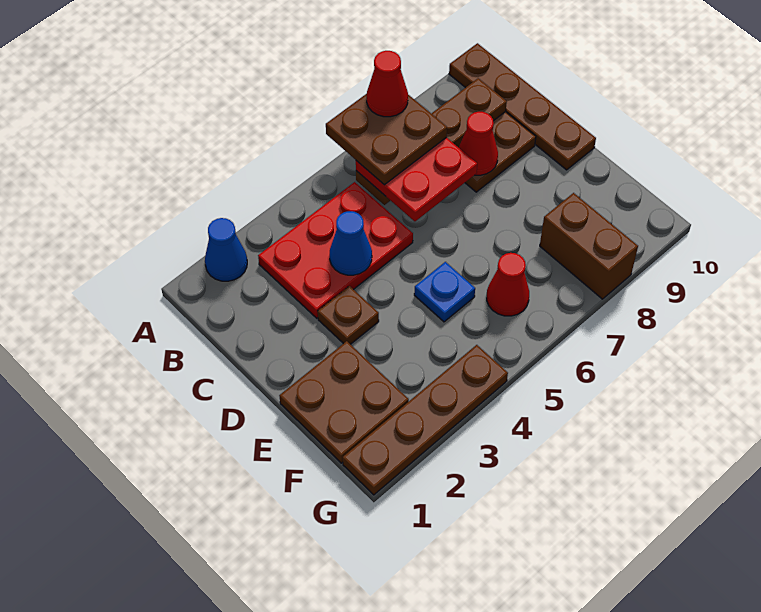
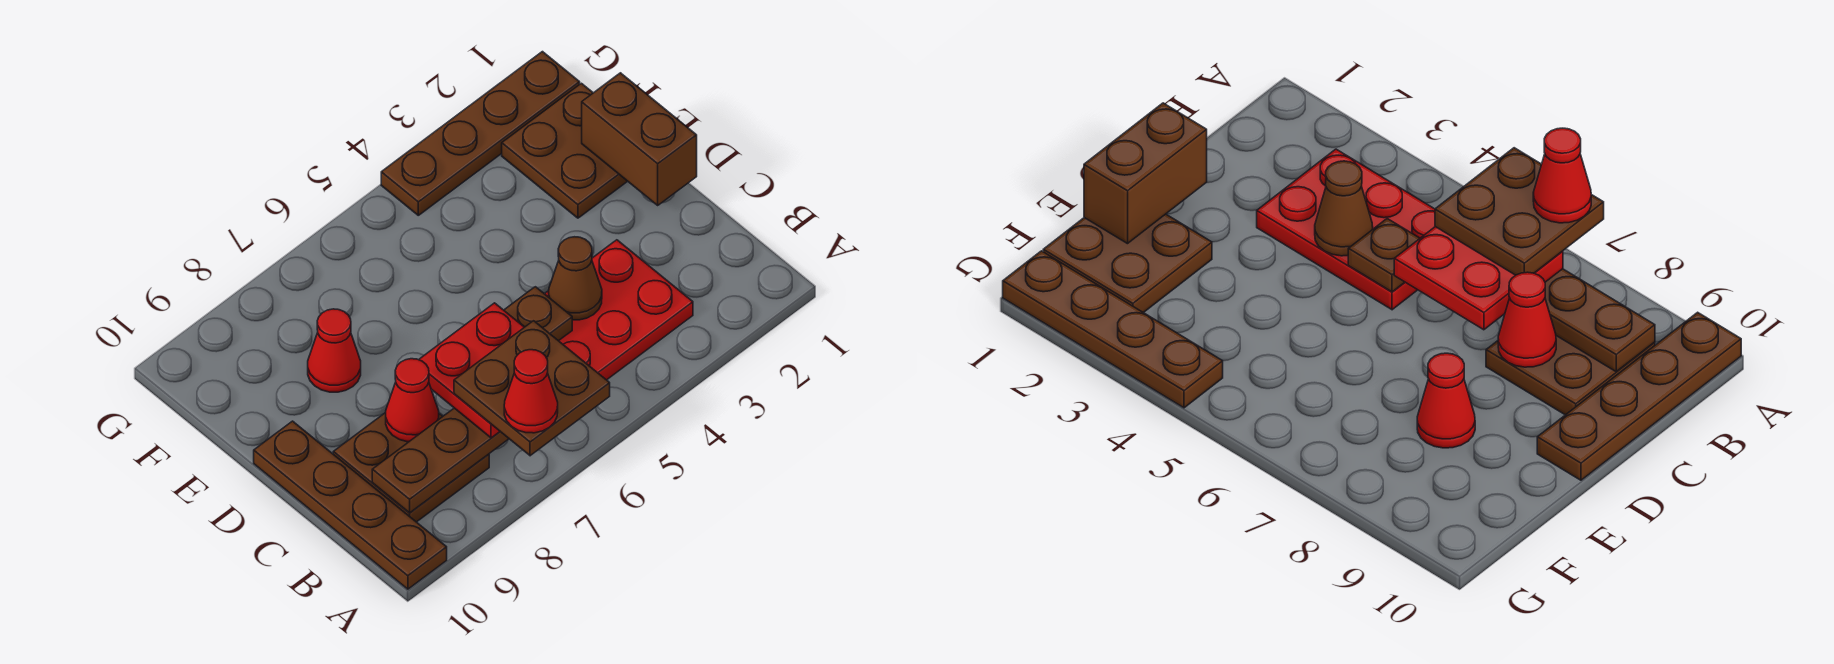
blue 1x1 cone [205,218,247,281] -> none
blue 1x1 cone [330,211,372,275] -> brown 1x1 cone [549,237,602,320]
brown 1x1 plate [318,286,379,344] -> brown 1x1 plate moved to [504,287,572,341]
blue 1x1 plate [414,262,475,322] -> none
red 1x1 cone [487,253,529,316] -> red 1x1 cone moved to [308,309,361,392]
brown 1x2 brick [540,193,638,299] -> brown 1x2 brick moved to [582,73,697,205]

